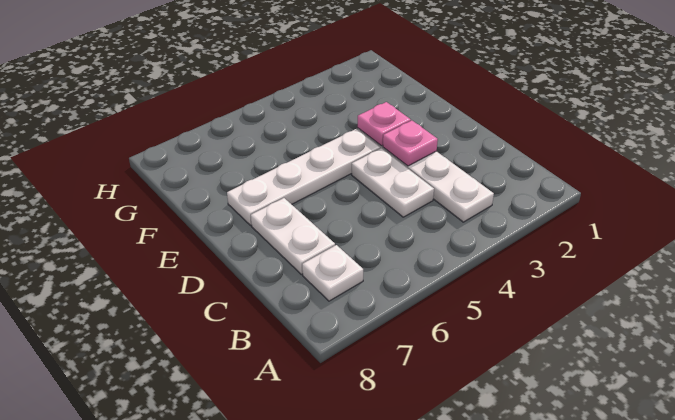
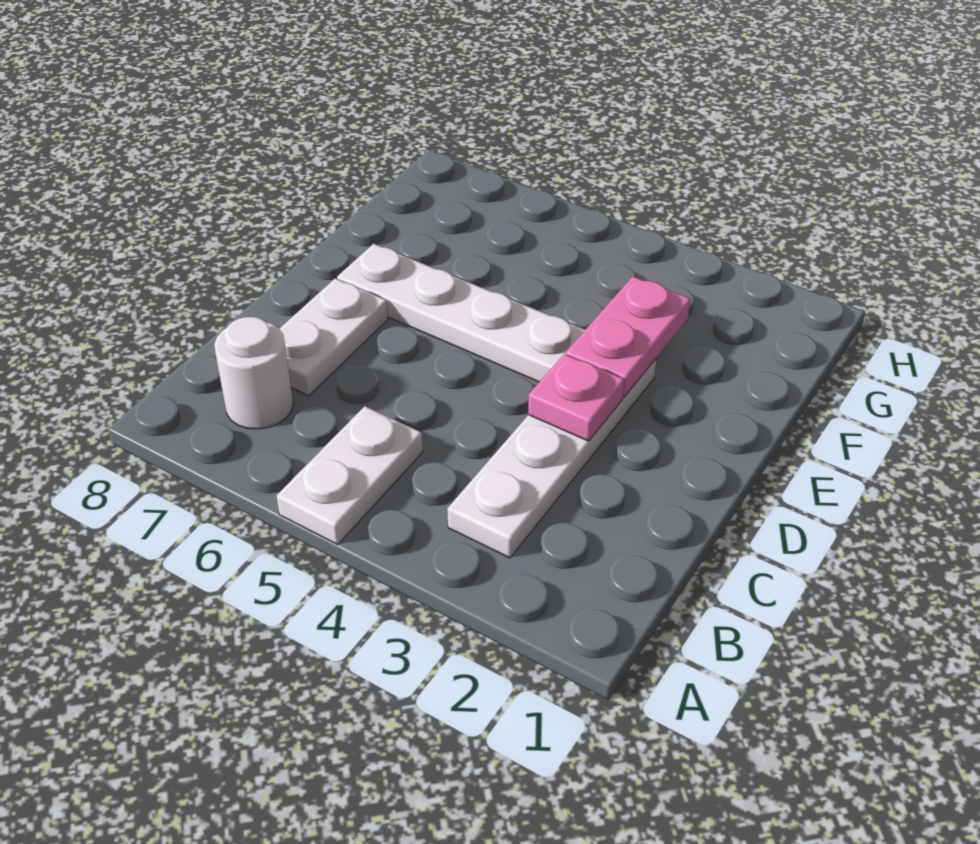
white 1x1 plate [302,245,363,301] -> white 1x1 round brick [214,317,293,429]
white 1x2 plate [352,148,434,217] -> white 1x2 plate moved to [277,406,423,545]
pink 1x1 plate [358,102,411,146] -> pink 1x2 plate [566,276,691,397]

